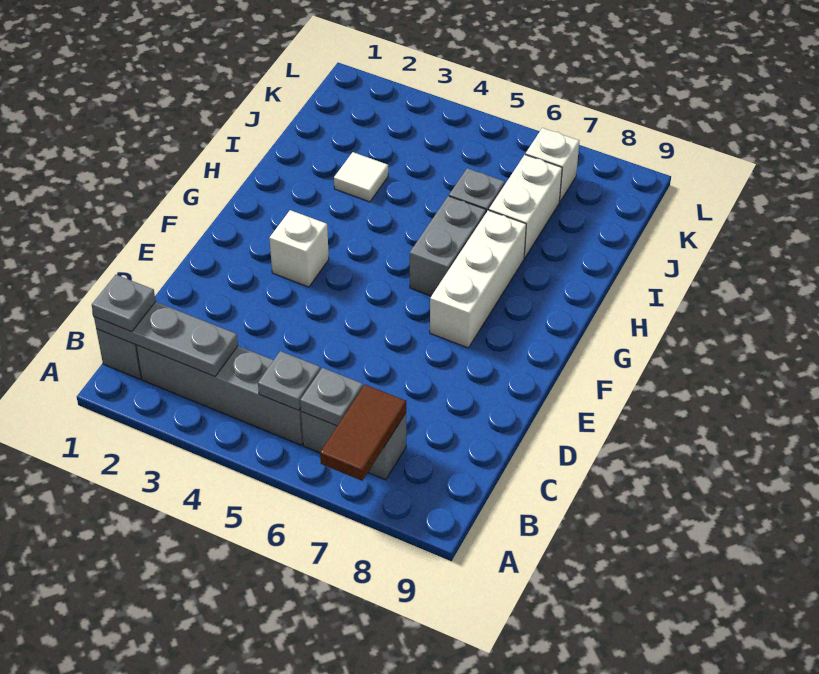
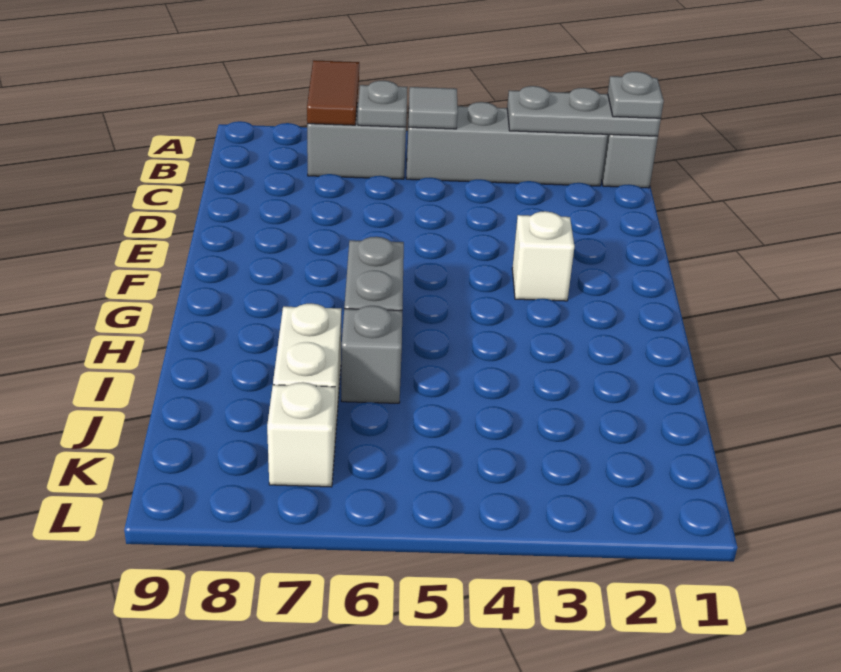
grey 1x1 plate [258,351,320,410] -> grey 1x1 tile [409,87,458,129]
white 1x3 brick [430,210,526,348] -> none
white 1x1 tile [334,152,388,202] -> none

